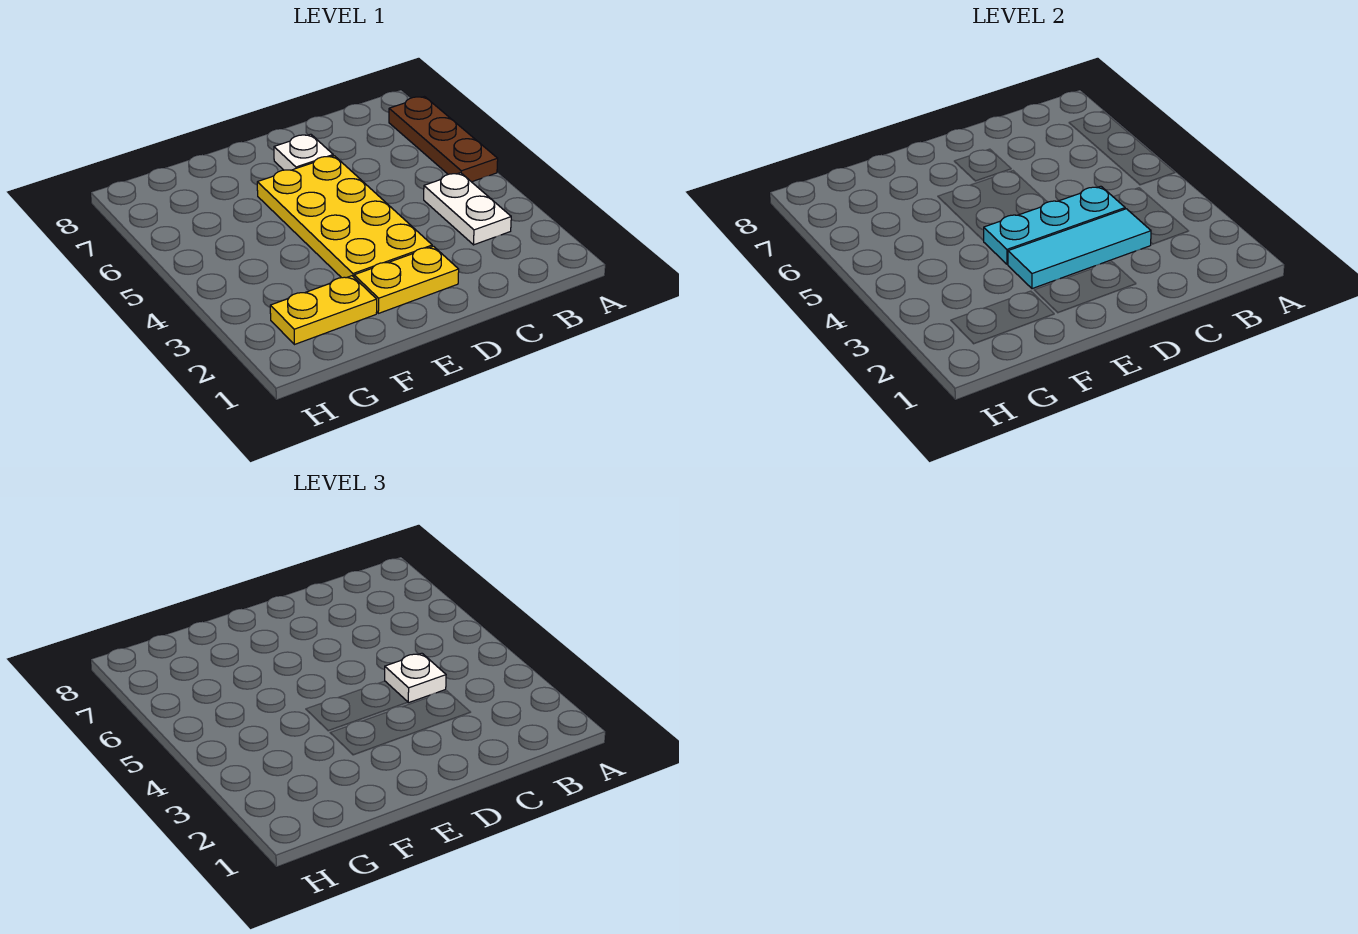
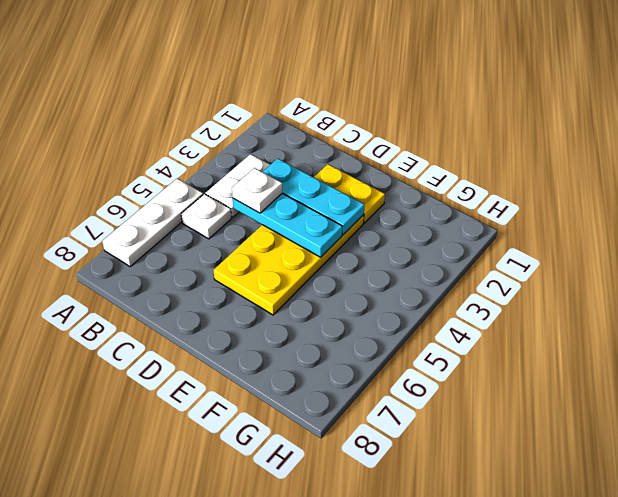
brown 1x3 plate [389,97,498,182] -> white 1x3 plate [102,179,203,266]
cyan 1x3 tile [1008,209,1151,289] -> cyan 1x3 plate [263,159,364,235]
white 1x1 plate [274,134,333,170] -> white 1x1 plate moved to [181,194,232,239]
yellow 1x2 plate [270,276,377,345] -> none

